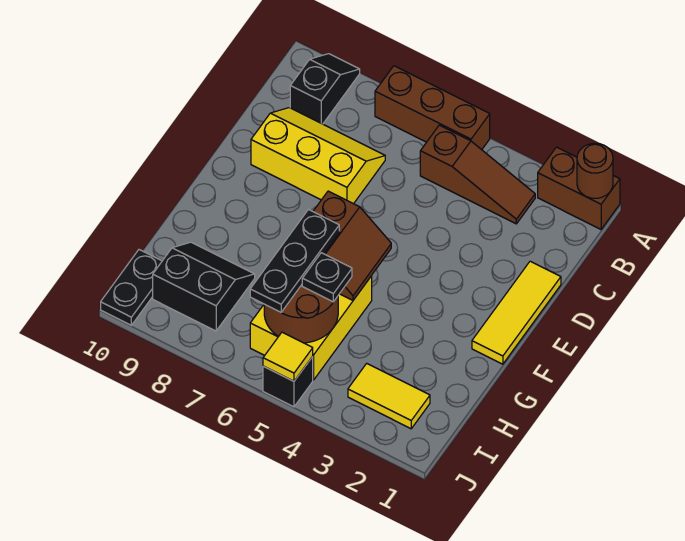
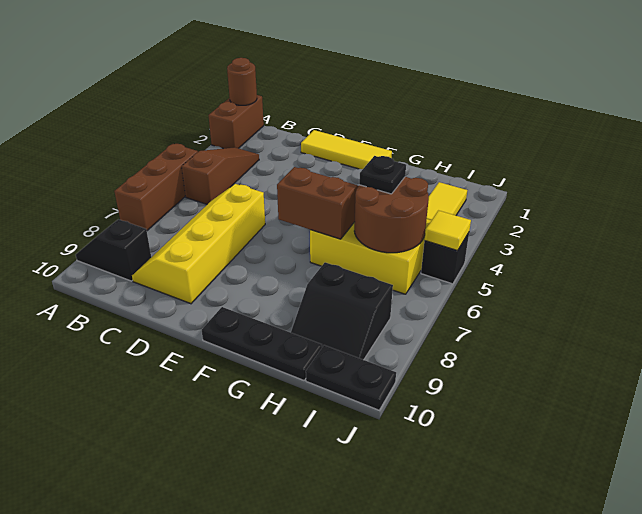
yellow 2x3 slope [251,108,385,204] -> yellow 2x4 slope [132,184,265,304]
black 1x3 plate [250,210,339,312] -> black 1x3 plate moved to [202,307,322,380]
black 2x2 slope [153,242,255,331] -> black 2x2 slope turned to [291,262,393,360]

